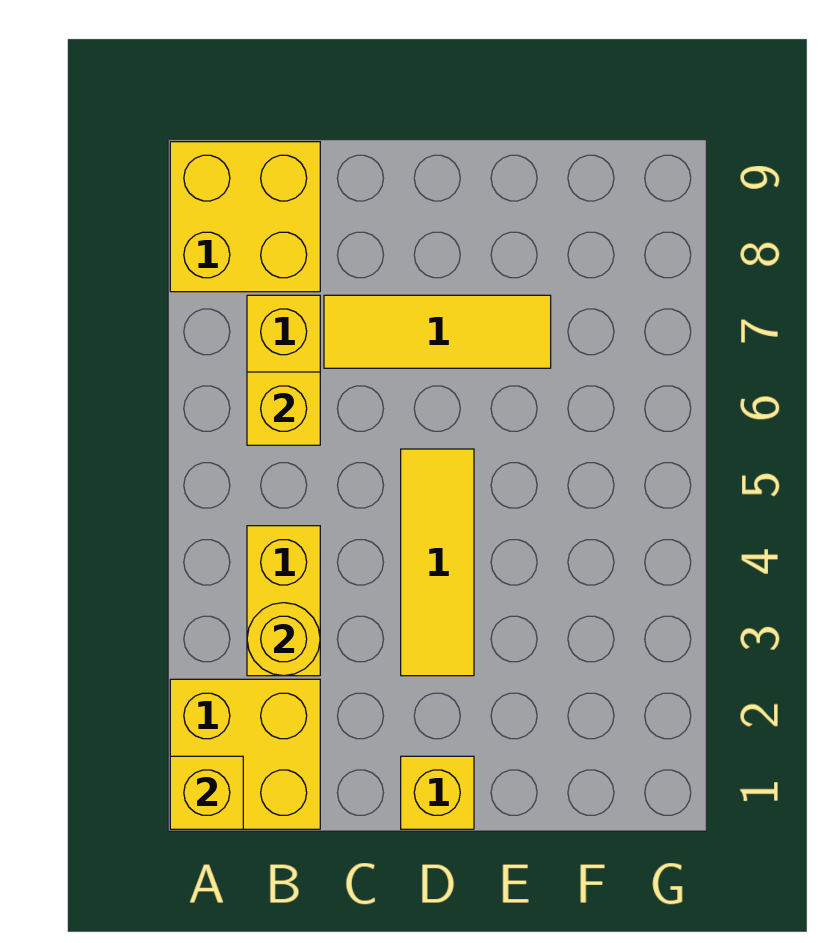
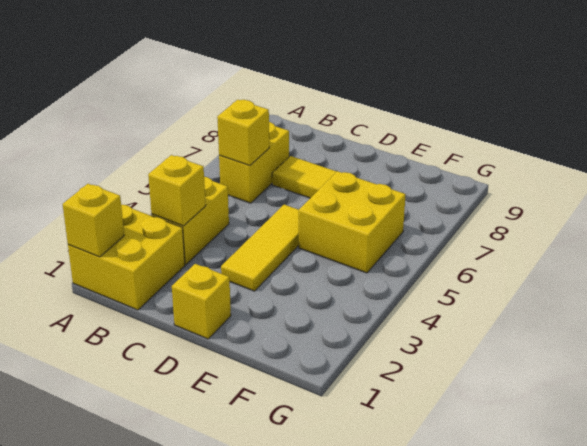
yellow 2x2 brick [170,142,320,292] -> yellow 2x2 brick moved to [299,171,406,273]
yellow 1x1 round brick [247,603,320,676] -> yellow 1x1 brick [148,155,206,226]

